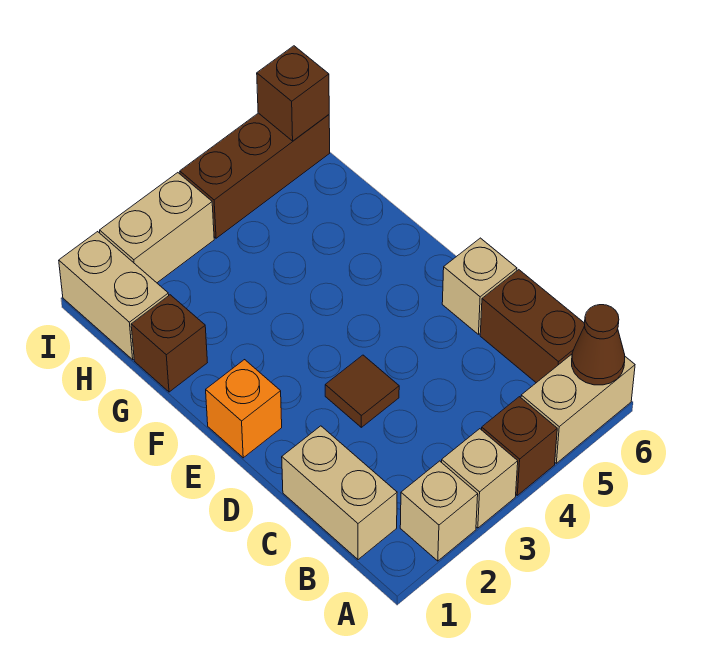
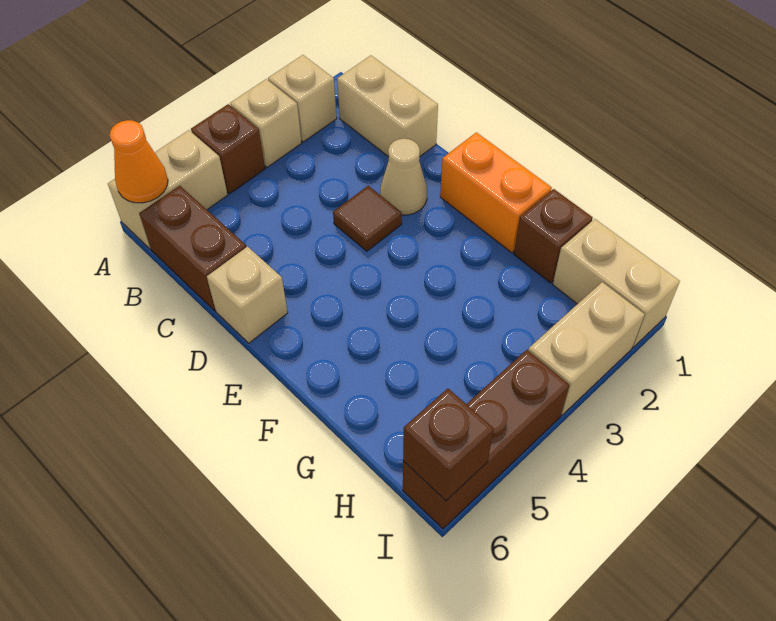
brown 1x1 cone [572,305,625,385] -> orange 1x1 cone [110,120,168,203]
none -> tan 1x1 cone [380,139,427,215]
orange 1x1 brick [206,360,282,458] -> orange 1x2 brick [440,132,552,253]

